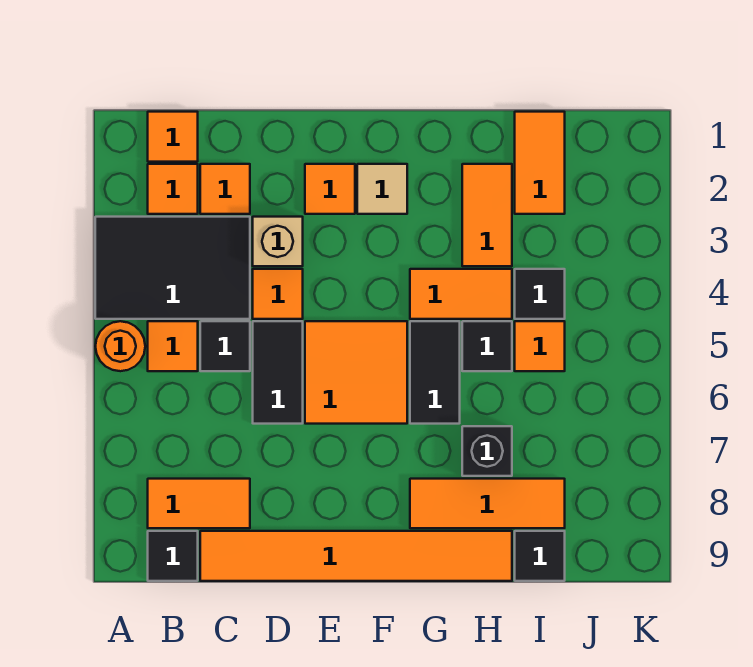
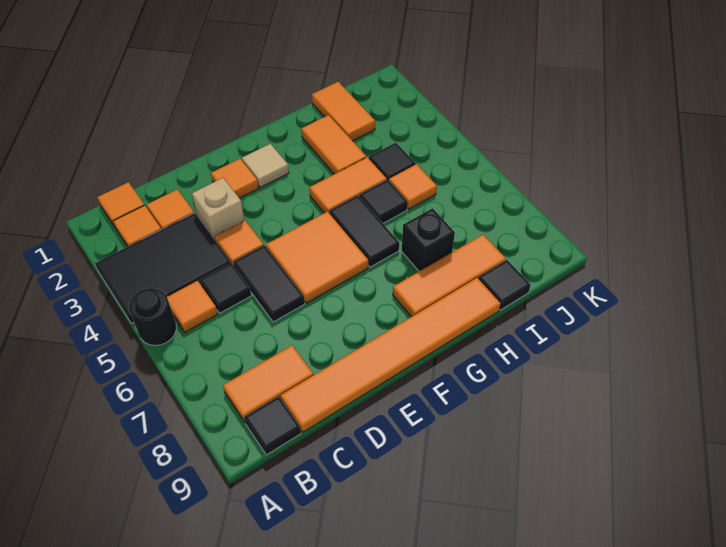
orange 1x1 round brick [95,321,145,371] -> black 1x1 round brick [129,288,176,346]

